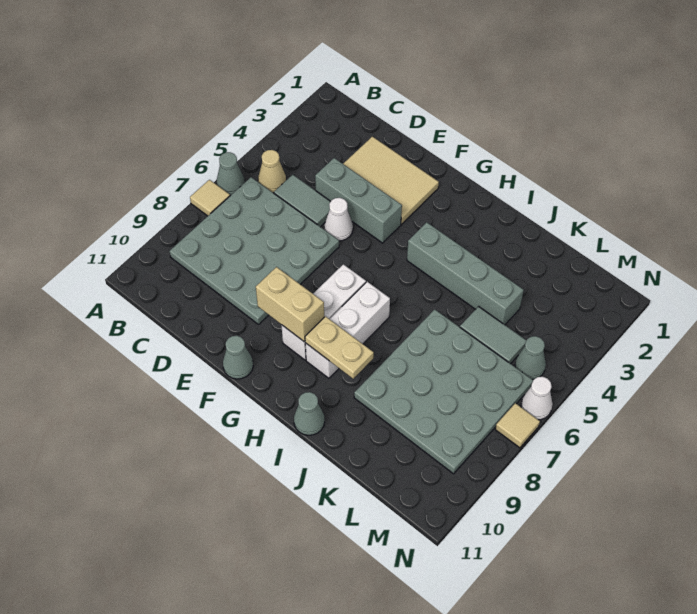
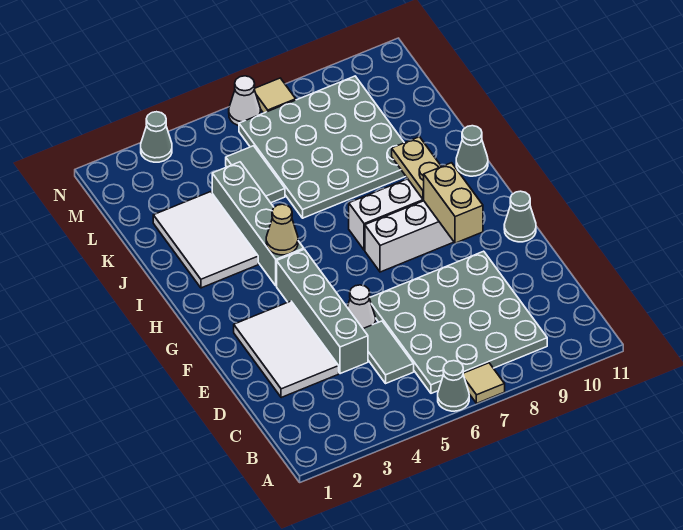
tan 1x1 cone [258,150,286,193] -> tan 1x1 cone moved to [266,204,298,255]
tan 2x3 tile [343,137,439,224] -> white 2x3 tile [234,301,339,398]
grey 1x3 brick [315,158,402,243] -> grey 1x4 brick [277,249,368,374]
none -> white 2x3 tile [153,192,258,288]
grey 1x1 cone [515,336,546,379] -> grey 1x1 cone moved to [141,112,172,162]

